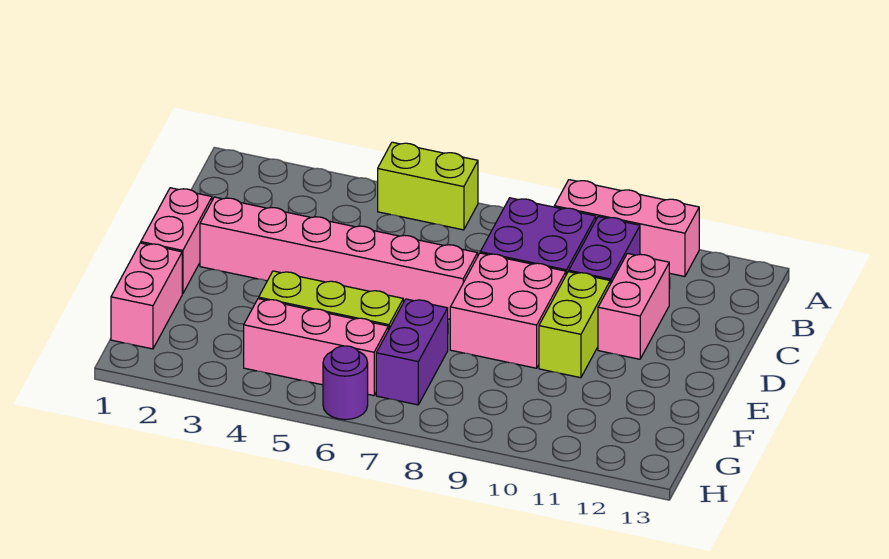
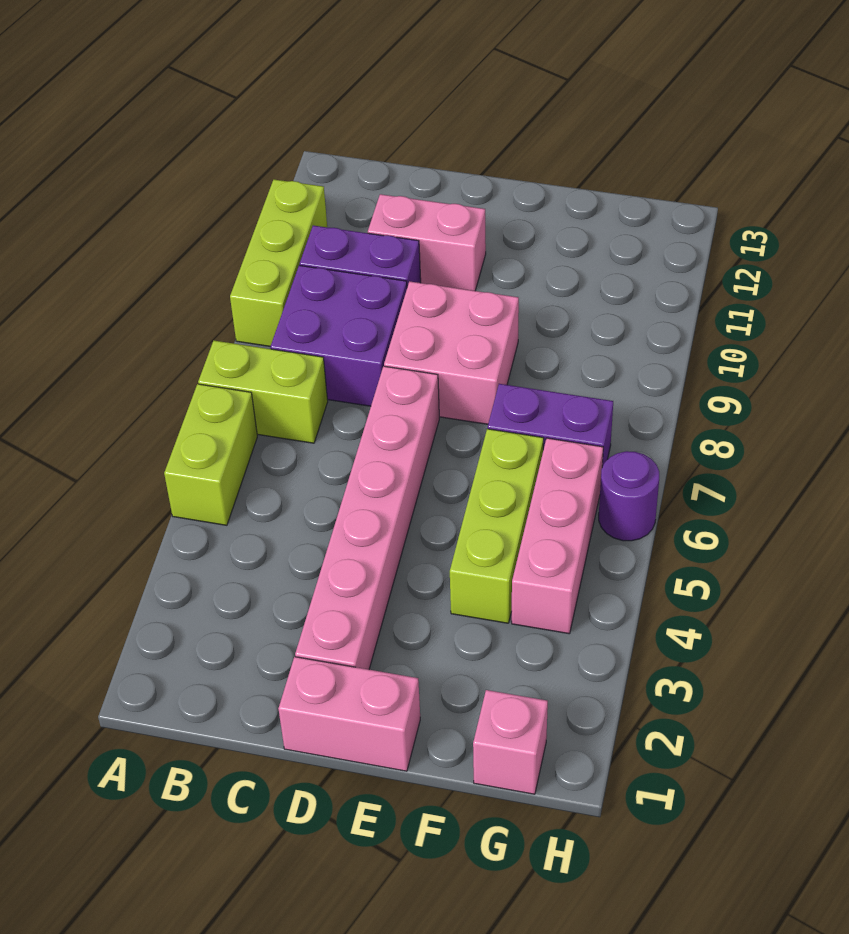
pink 1x3 brick [554,180,699,277] -> lime 1x3 brick [230,180,327,346]
lime 1x2 brick [539,272,610,378] -> lime 1x2 brick moved to [198,341,328,443]
pink 1x2 brick [111,243,182,349] -> pink 1x1 brick [473,690,548,794]

